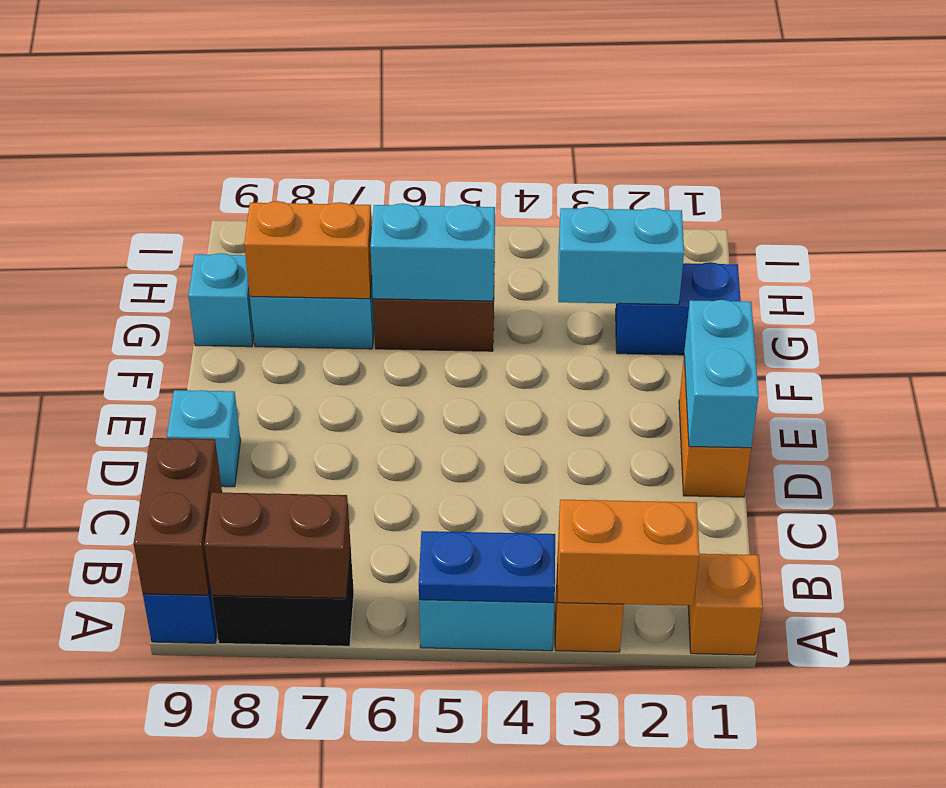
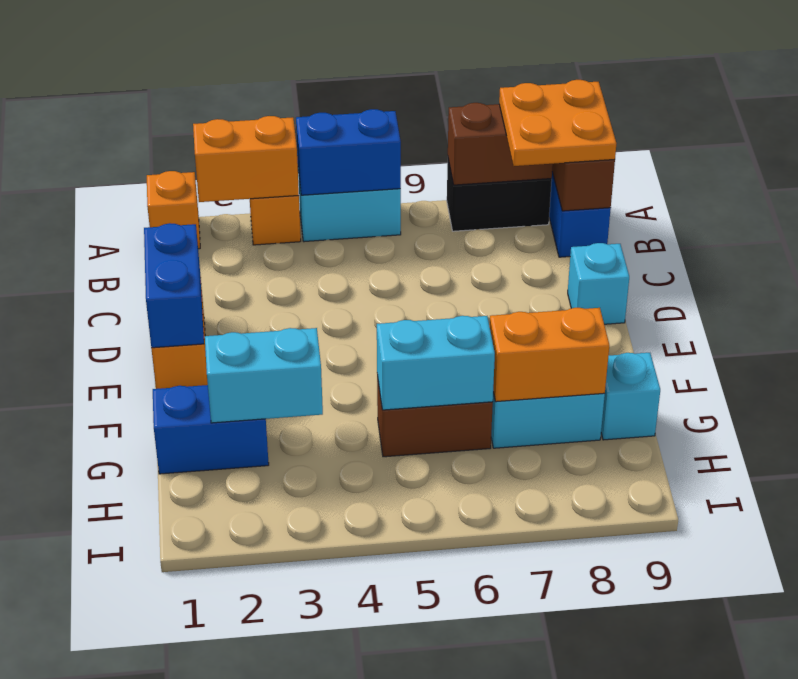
blue 1x2 plate [419,531,555,603] -> blue 1x2 brick [296,109,401,195]
none -> orange 2x2 plate [499,80,617,166]
cyan 1x2 brick [684,300,759,448] -> blue 1x2 brick [144,223,204,348]

